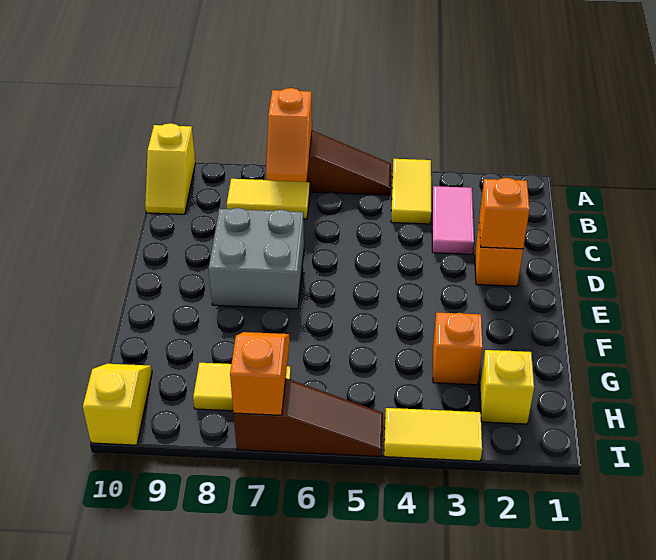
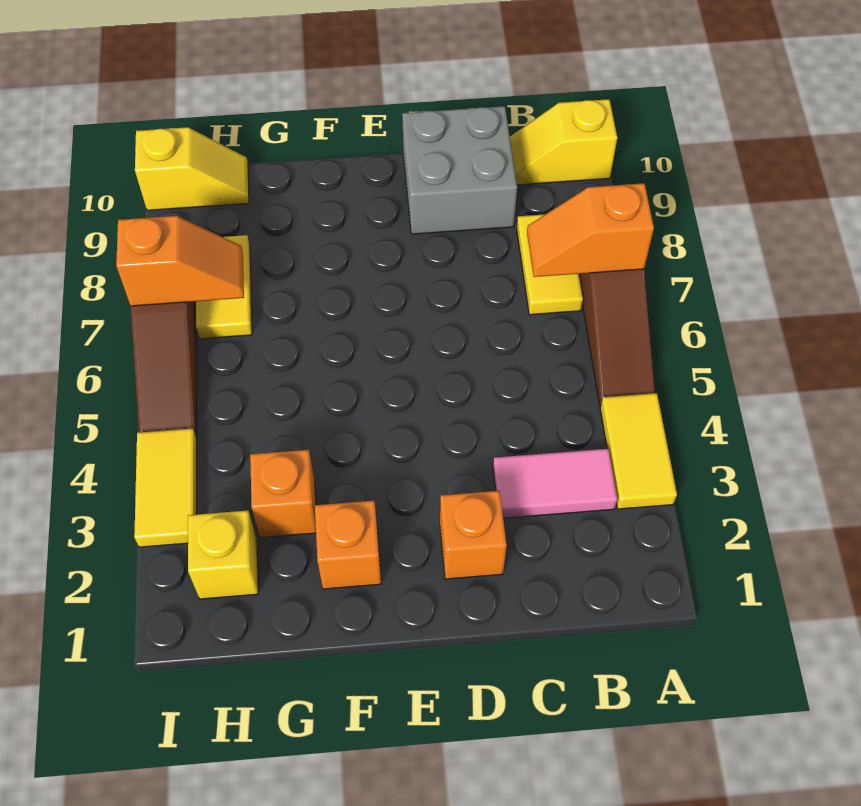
yellow 1x2 tile [391,159,431,224] -> yellow 1x2 tile turned to [600,393,677,509]
orange 1x1 brick [479,178,530,249] -> orange 1x1 brick moved to [315,501,381,589]
grey 2x2 brick [209,208,304,309] -> grey 2x2 brick moved to [402,106,517,234]

